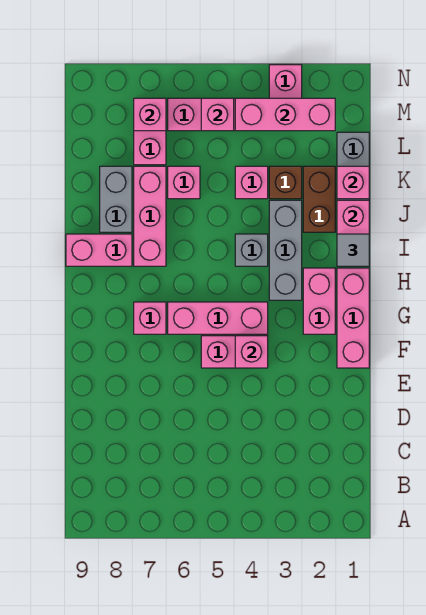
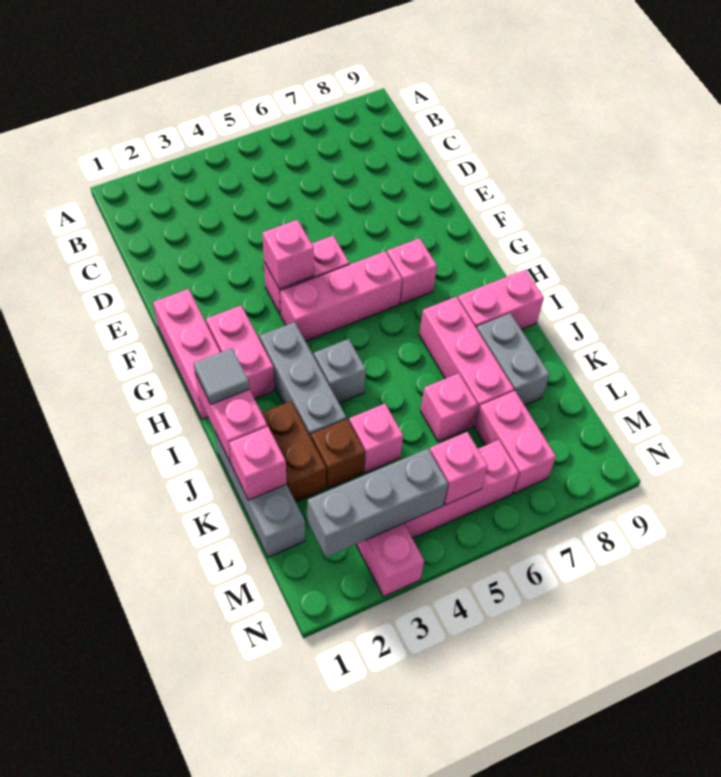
pink 1x3 brick [235,98,335,131] -> grey 1x3 brick [308,449,448,557]
pink 1x1 brick [134,98,166,131] -> none

